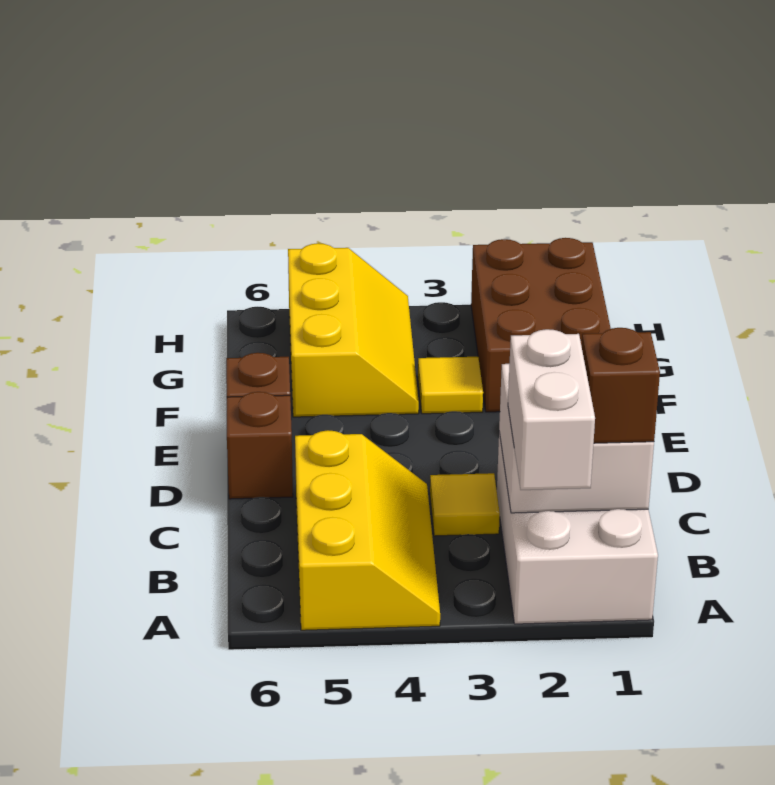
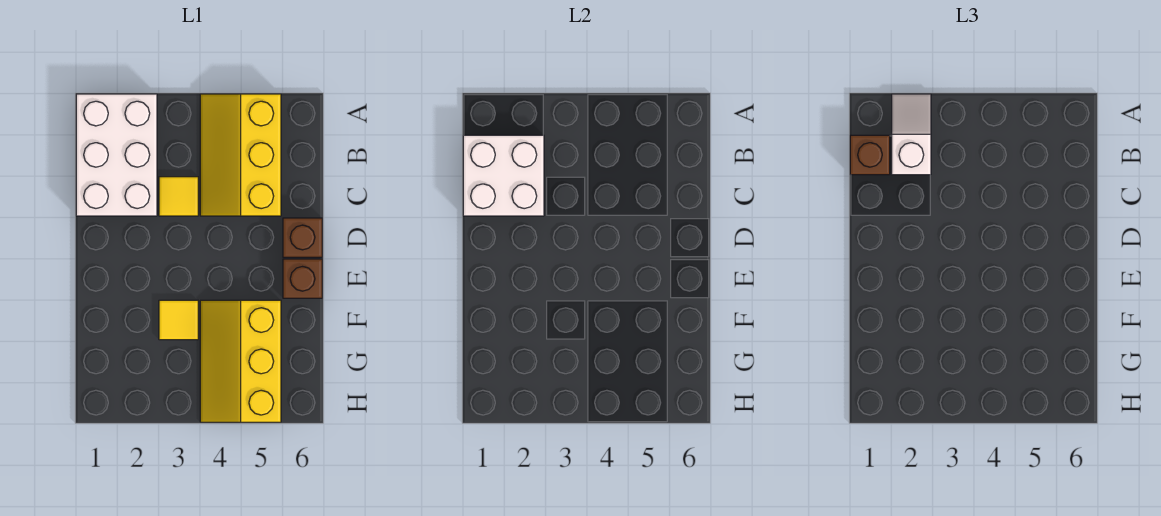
white 1x2 brick [508,329,595,490] -> white 1x2 slope [892,94,931,175]
brown 2x3 brick [471,238,611,412] -> none

